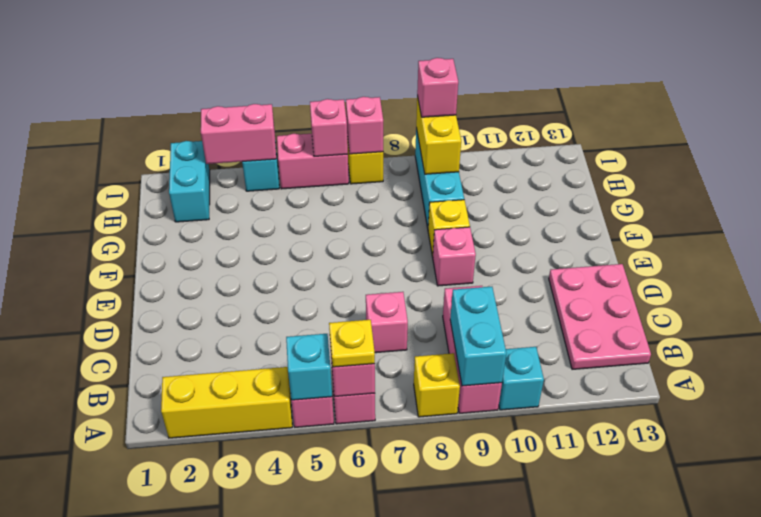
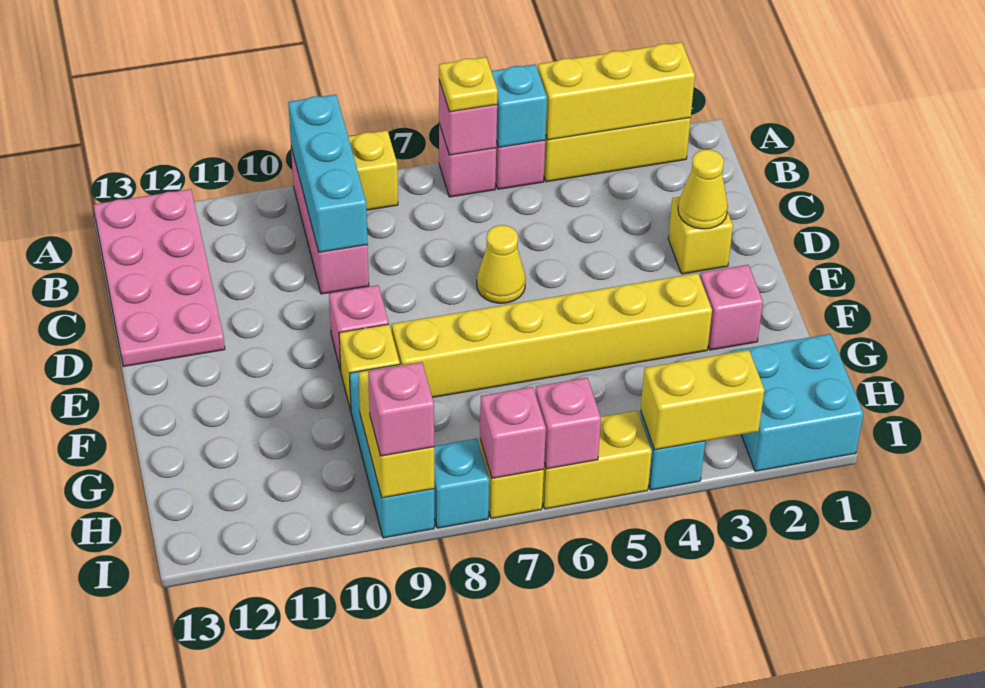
none -> yellow 1x3 brick [538,42,695,140]
cyan 1x2 brick [450,287,506,386] -> cyan 1x3 brick [288,95,368,252]
cyan 1x1 brick [499,347,544,410] -> cyan 1x1 brick moved to [434,438,489,528]
pink 2x3 plate [549,264,651,369] -> pink 2x4 plate [94,189,225,367]
pink 1x1 brick [366,292,408,353] -> pink 1x1 brick moved to [700,265,763,350]
none -> yellow 1x1 brick [668,197,733,274]
none -> yellow 1x1 cone [678,149,728,229]
none -> yellow 1x1 cone [477,225,526,303]
none -> yellow 1x6 brick [392,273,712,398]
cyan 1x2 brick [169,141,210,222] -> cyan 2x2 brick [730,334,864,471]
pink 1x2 brick [201,104,276,164] -> yellow 1x2 brick [641,350,765,450]
pink 1x2 brick [277,134,349,189] -> yellow 1x2 brick [542,411,652,509]

